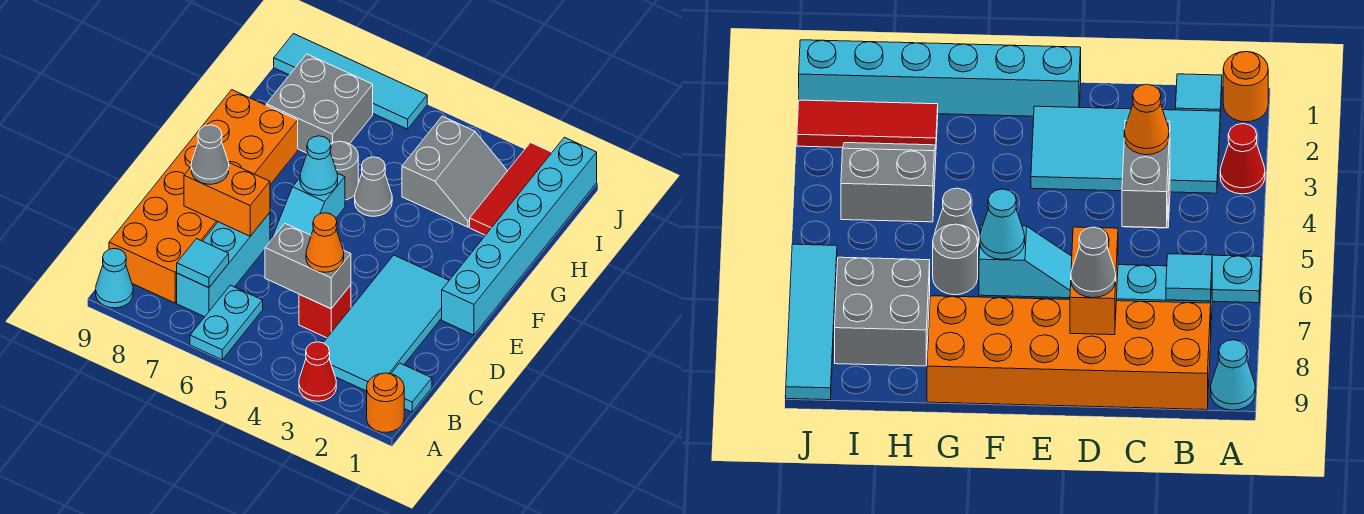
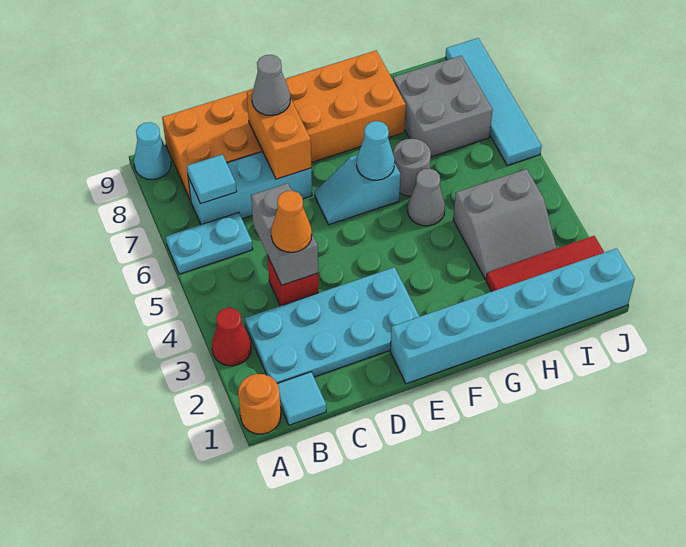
cyan 2x4 tile [323,255,449,391] -> cyan 2x4 plate [245,267,420,383]

